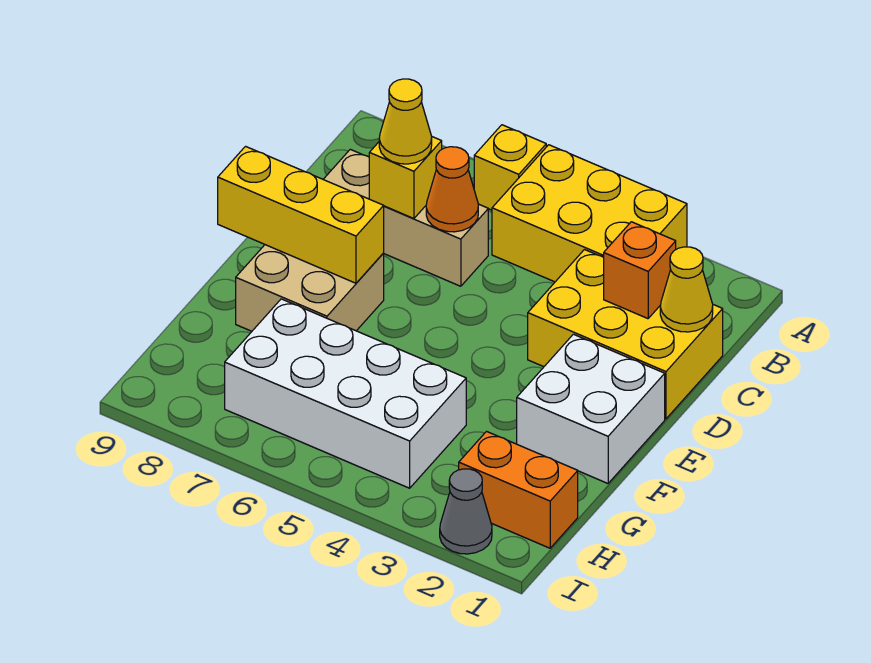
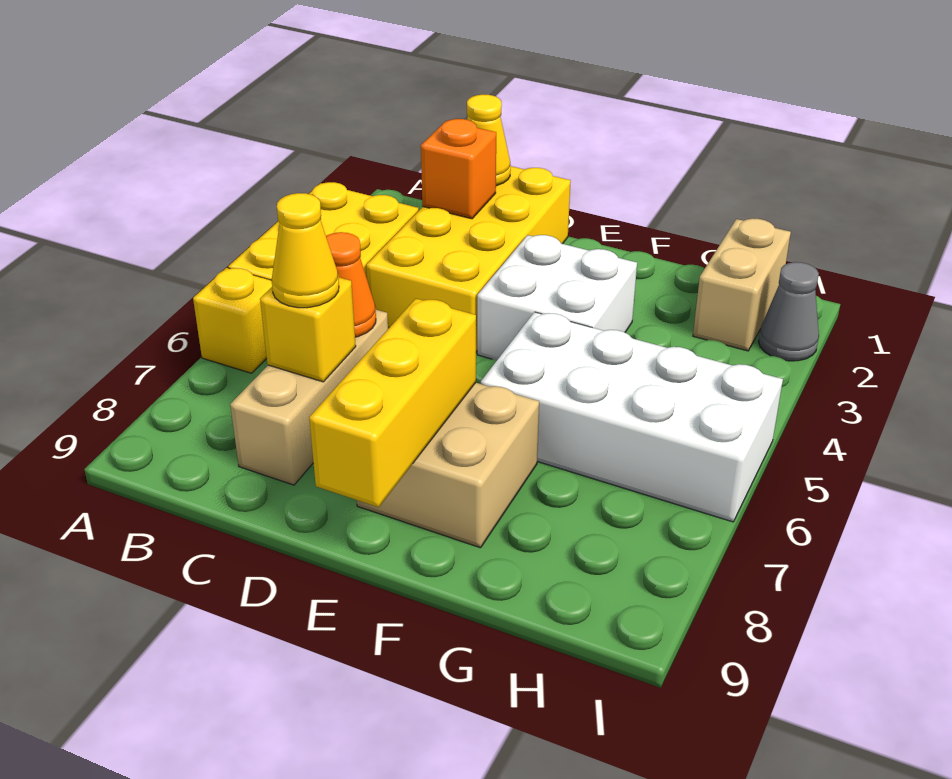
yellow 2x3 brick [528,250,723,419] -> yellow 2x4 brick [366,166,571,352]
white 2x2 brick [517,334,665,483] -> white 2x2 brick moved to [477,235,637,360]
white 2x4 brick [225,299,466,488] -> white 2x4 brick turned to [481,312,783,522]
orange 1x2 brick [459,432,578,548] -> tan 1x2 brick [693,218,791,351]

